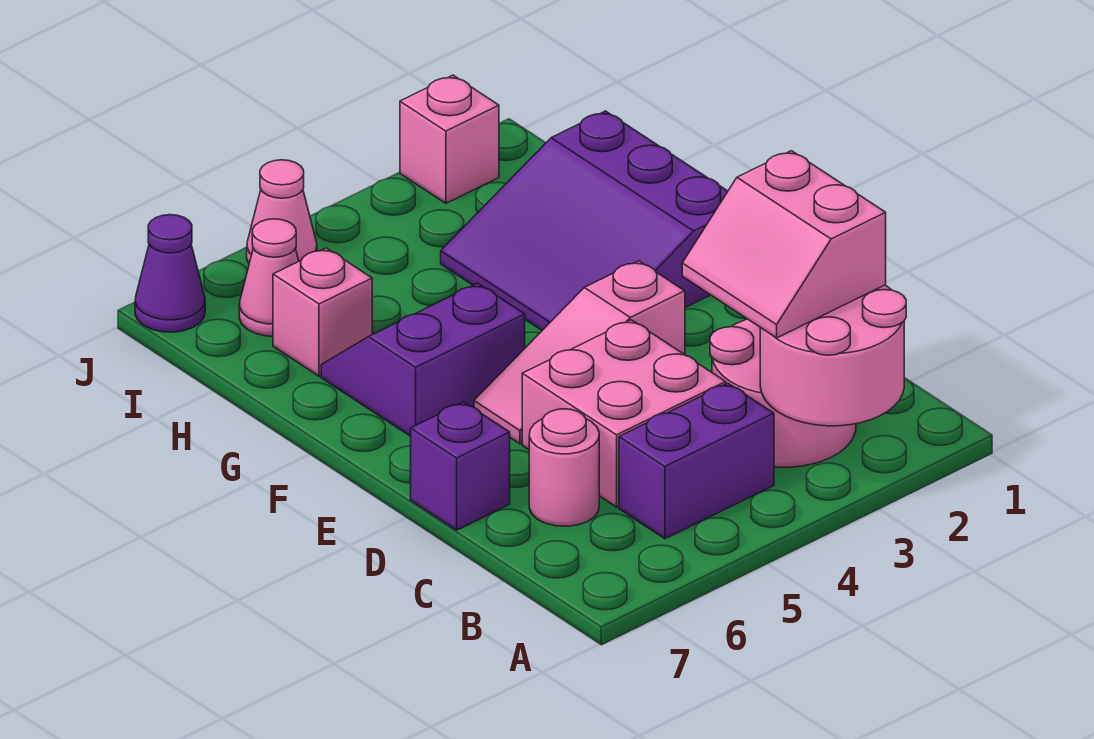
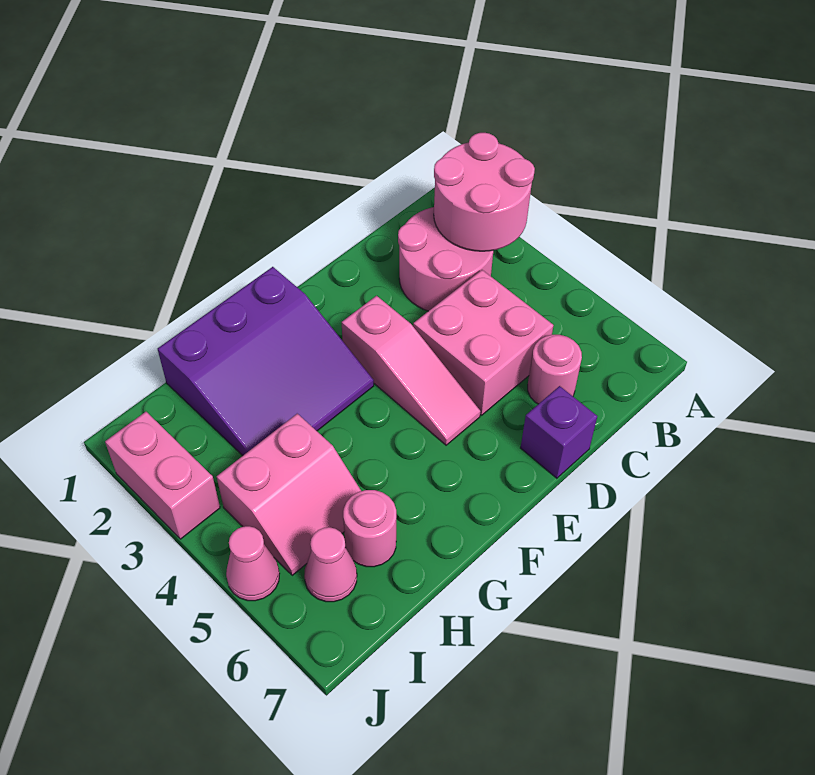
pink 2x2 slope [682,151,886,338] -> pink 2x2 slope moved to [217,414,361,575]
purple 1x2 brick [619,383,774,539] -> none
purple 2x2 slope [321,283,525,436] -> none
pink 1x1 brick [273,248,372,376] -> pink 1x1 round brick [343,490,396,567]
pink 1x1 brick [400,75,499,203] -> pink 1x2 brick [105,412,220,539]
purple 1x1 cone [135,215,205,332] -> none

